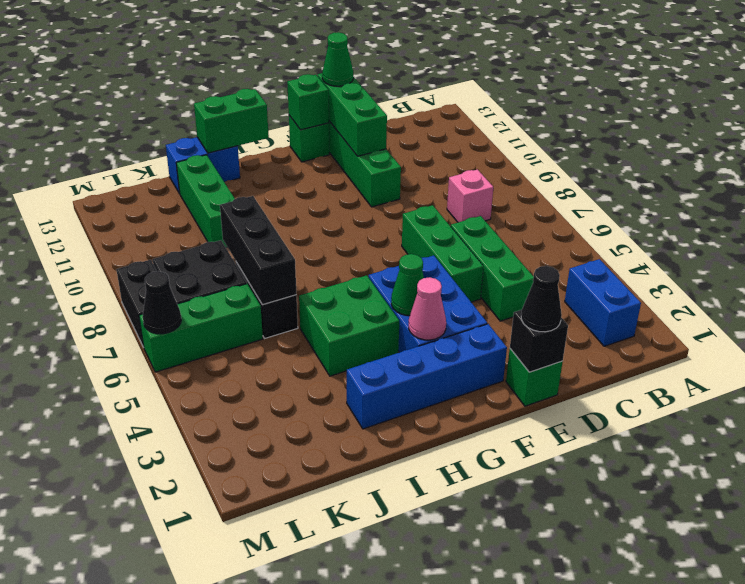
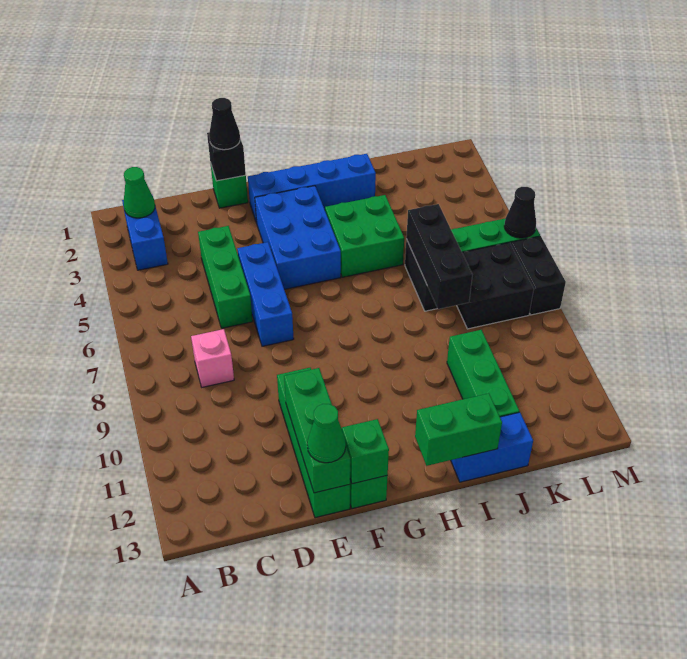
green 1x3 brick [402,205,483,302] -> blue 1x3 brick [237,242,294,346]
pink 1x1 cone [409,277,446,340] -> none
green 1x1 cone [391,254,424,315] -> green 1x1 cone moved to [124,167,155,218]

